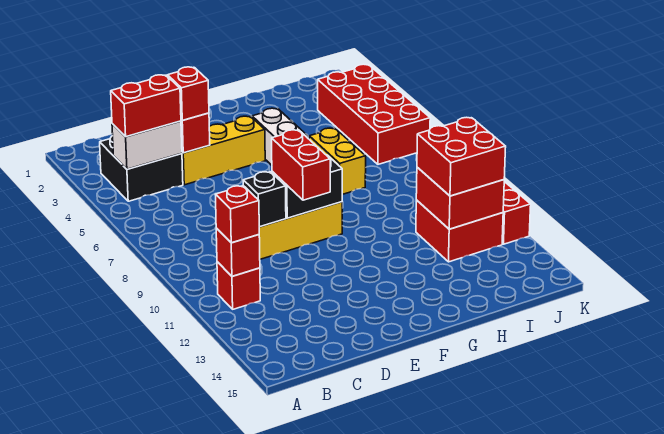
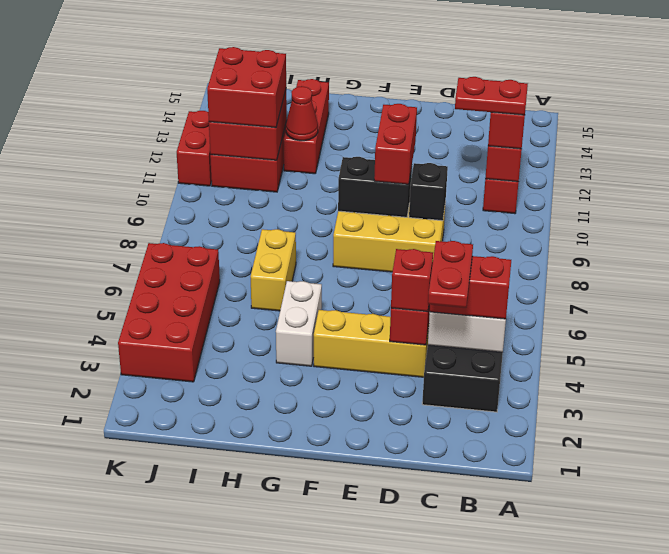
none -> red 1x2 plate [455,77,528,115]
none -> red 1x2 plate [428,241,473,308]
none -> red 1x3 brick [284,79,329,174]
none -> red 1x1 cone [286,86,318,141]

